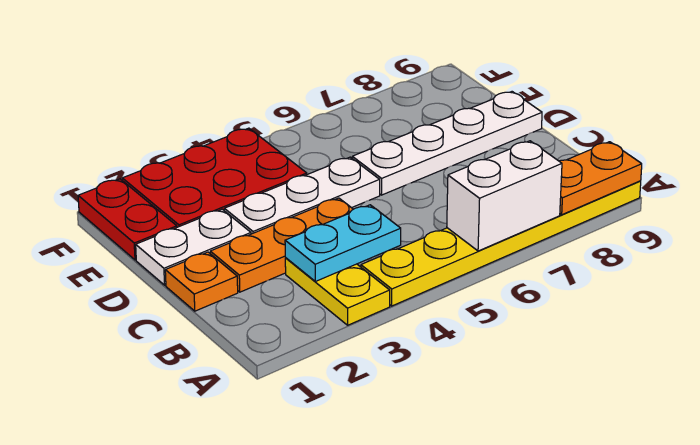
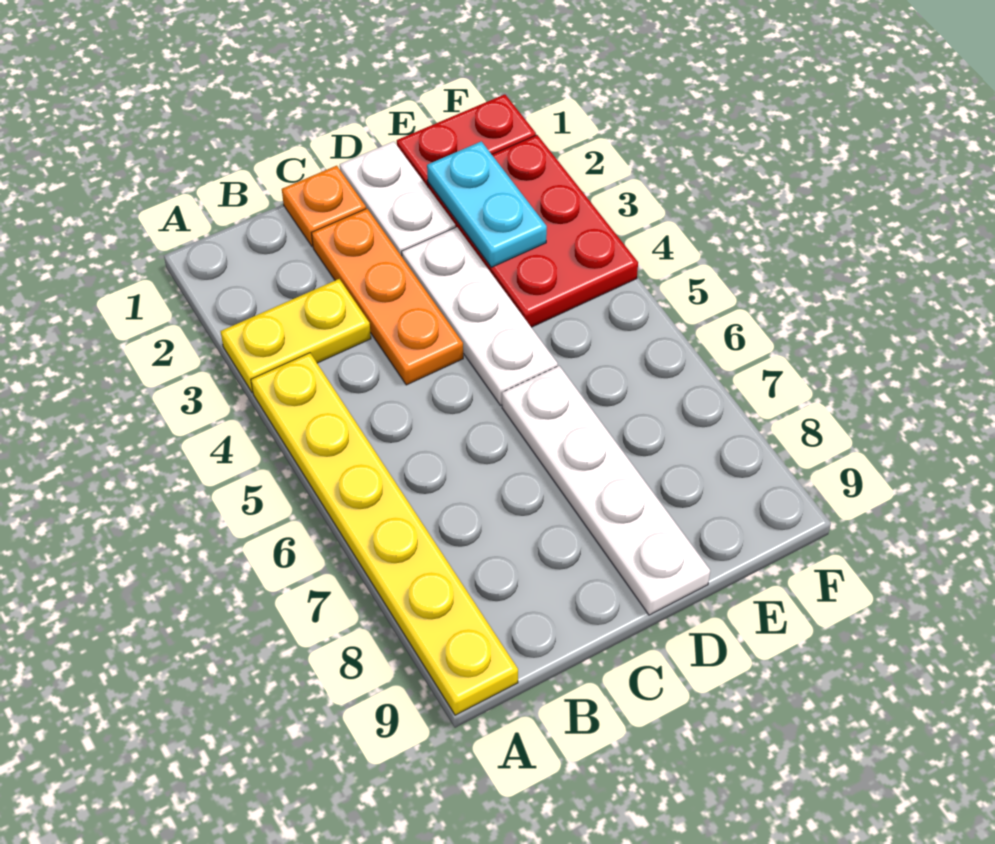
white 1x2 brick [447,141,562,251] -> none
orange 1x2 plate [559,142,642,215] -> none
cyan 1x2 plate [285,205,401,281] -> cyan 1x2 plate moved to [427,141,547,267]

